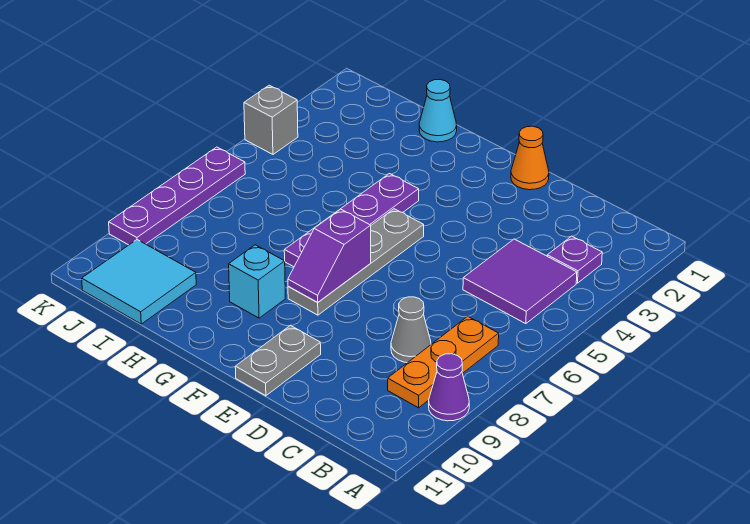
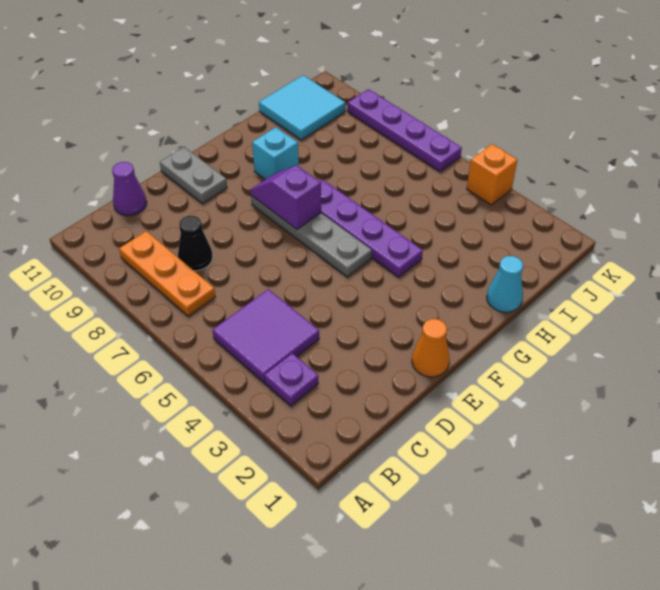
purple 1x1 cone [429,354,469,421] -> purple 1x1 cone moved to [112,162,147,216]
grey 1x1 cone [391,297,431,363] -> black 1x1 cone [178,216,213,271]
grey 1x1 brick [244,85,298,154] -> orange 1x1 brick [467,144,517,205]

